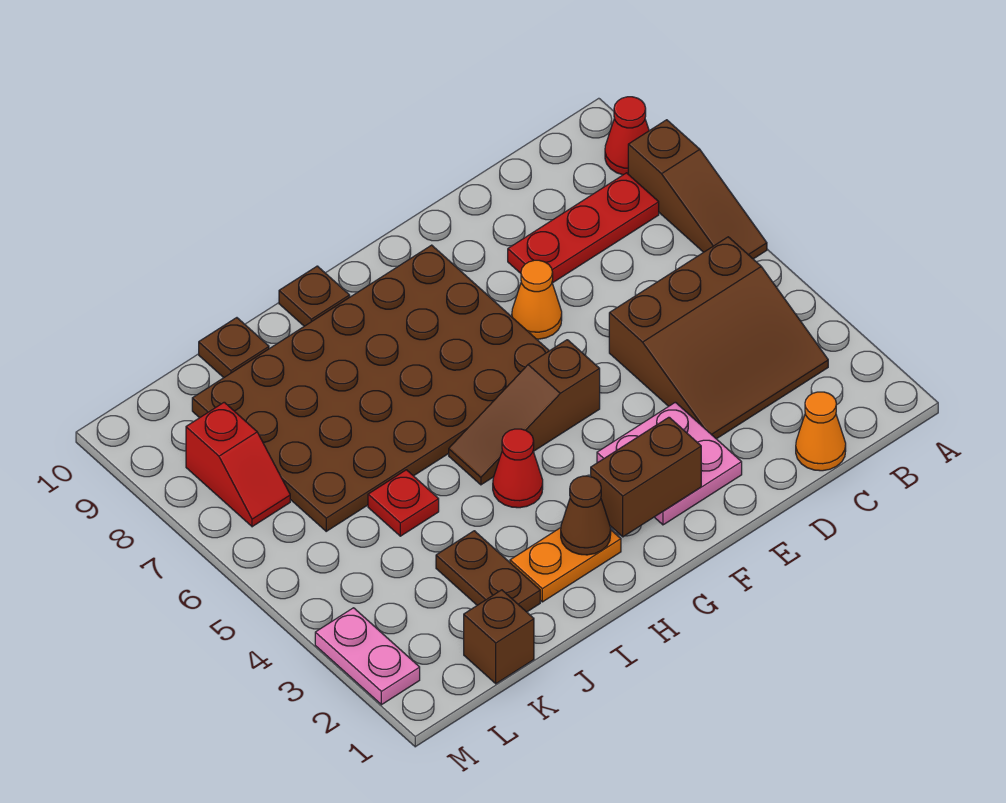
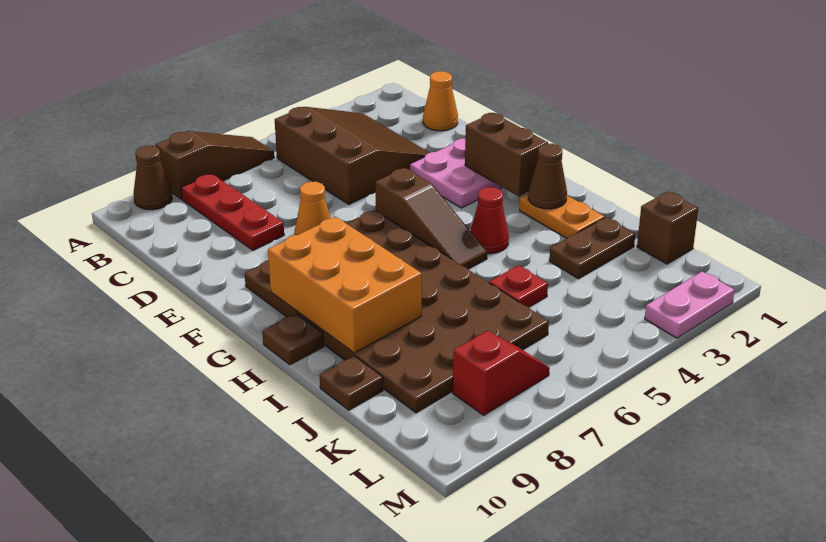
red 1x1 cone [605,97,649,175] -> brown 1x1 cone [133,146,172,210]
none -> orange 2x3 brick [268,217,422,353]

